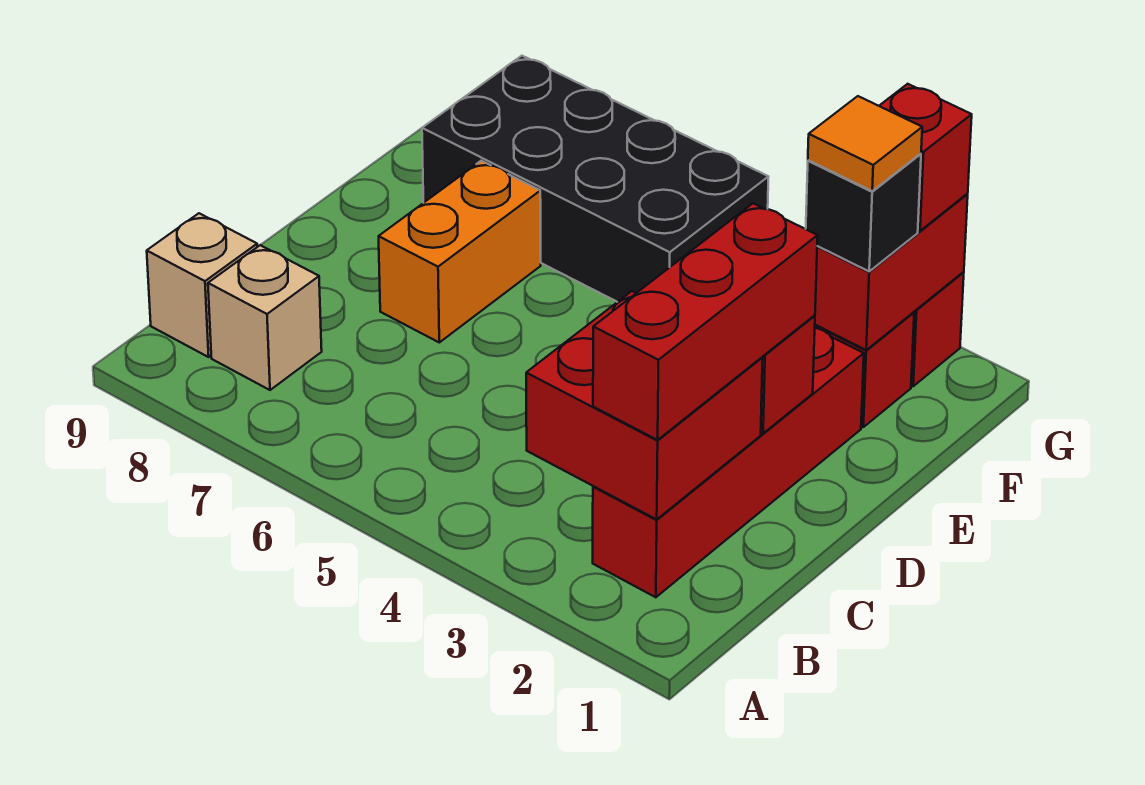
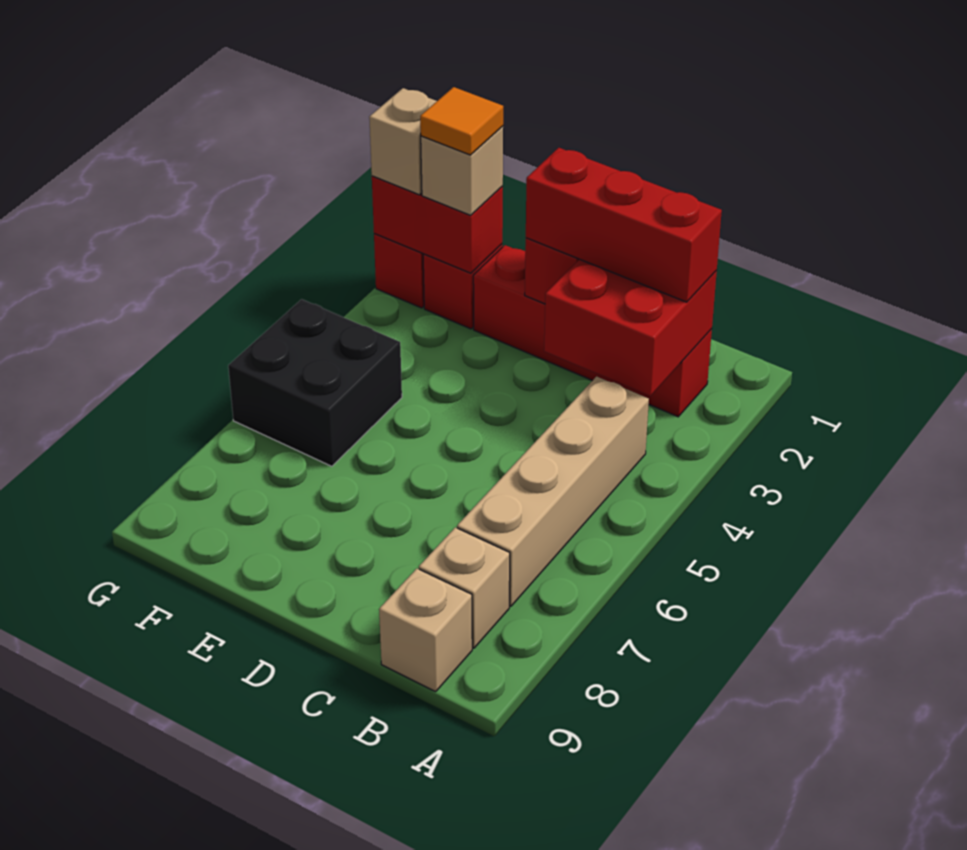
none -> tan 1x4 brick [457,377,649,606]
orange 1x2 brick [379,161,541,342] -> none
black 1x1 brick [806,154,921,271] -> tan 1x1 brick [421,126,503,215]
black 2x4 brick [422,56,768,302] -> black 2x2 brick [228,299,402,466]
red 1x1 brick [879,84,972,231] -> tan 1x1 brick [369,88,437,195]

